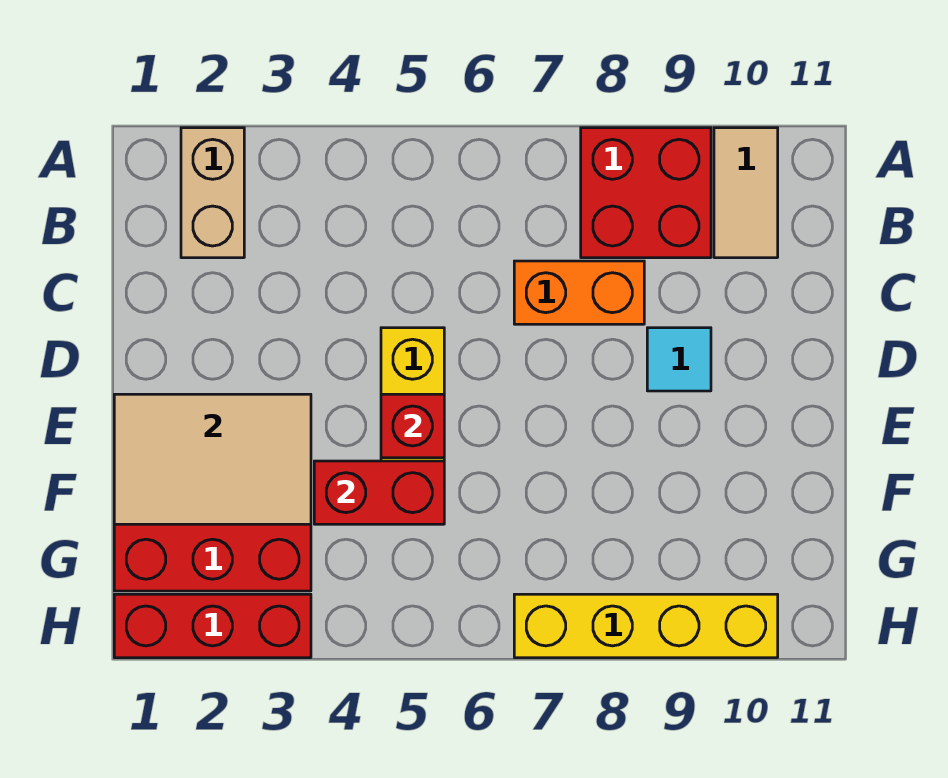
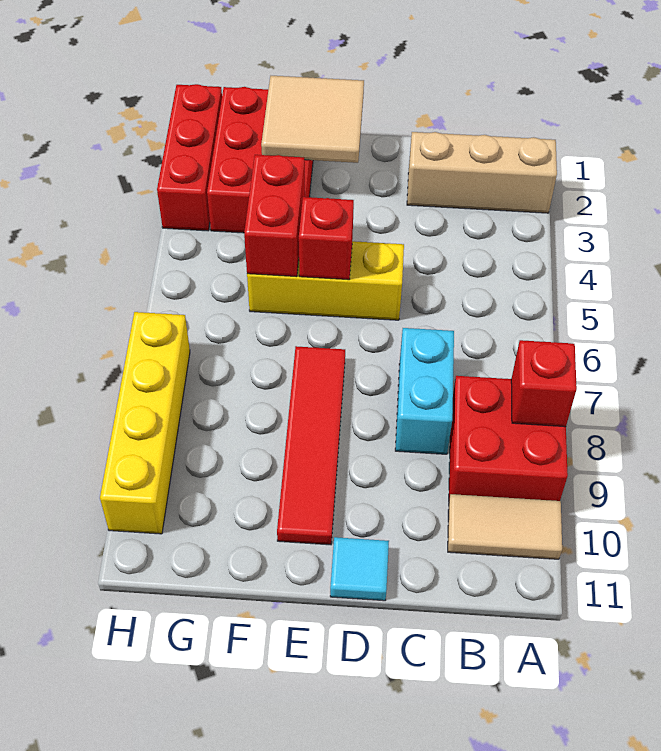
tan 1x2 brick [181,128,244,258] -> tan 1x3 brick [407,132,557,213]
none -> red 1x1 brick [511,340,577,427]
orange 1x2 brick [514,261,644,324] -> cyan 1x2 brick [395,328,454,454]
cyan 1x1 tile [647,328,711,391] -> cyan 1x1 tile moved to [330,537,389,601]
tan 2x3 tile [114,394,311,524] -> tan 2x2 tile [261,76,364,163]
none -> red 1x4 tile [277,346,345,545]

